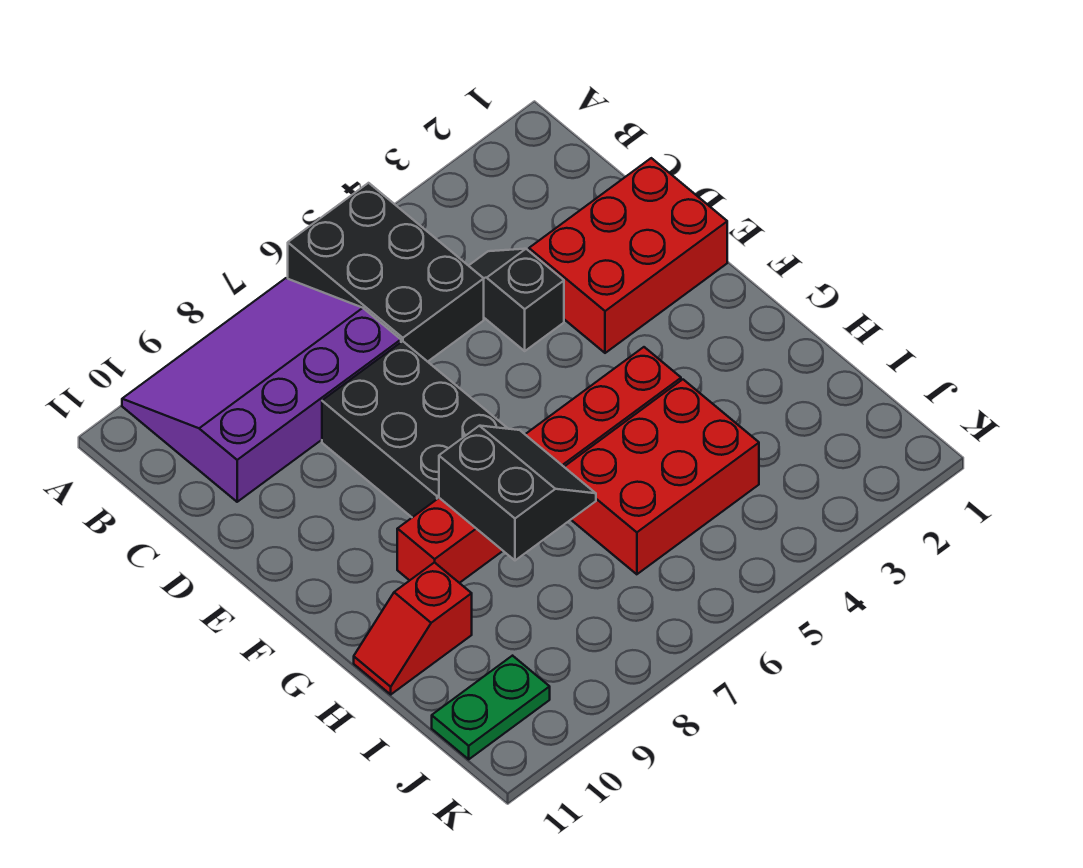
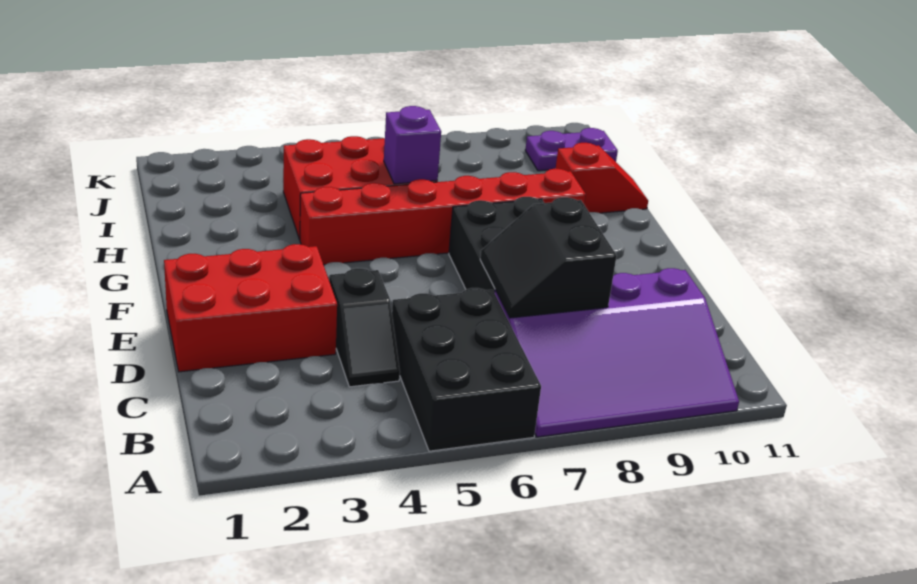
black 2x2 slope [439,426,596,560] -> black 2x2 slope moved to [480,197,617,318]
none -> purple 1x1 brick [384,106,441,184]
green 1x2 plate [432,656,550,759] -> purple 1x2 plate [525,128,618,171]

